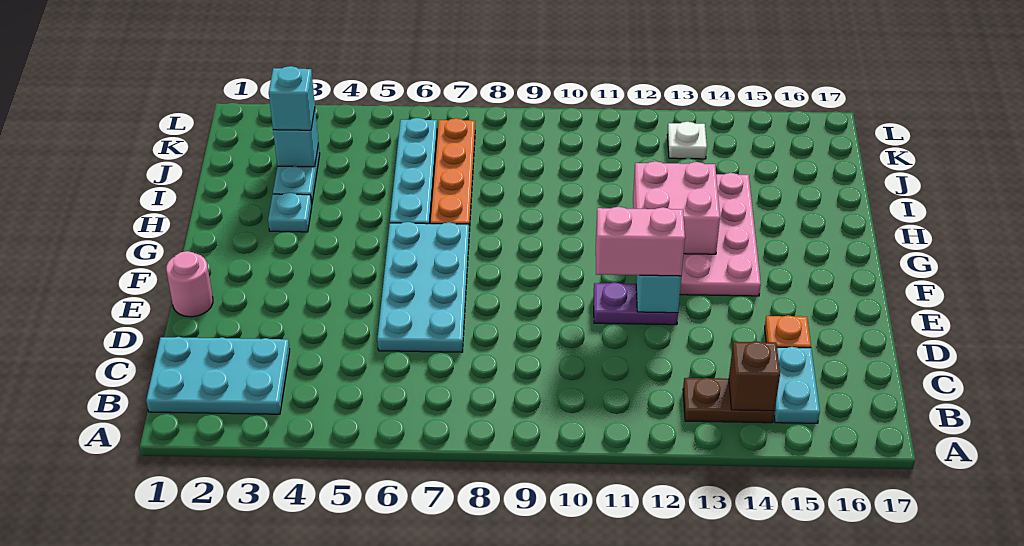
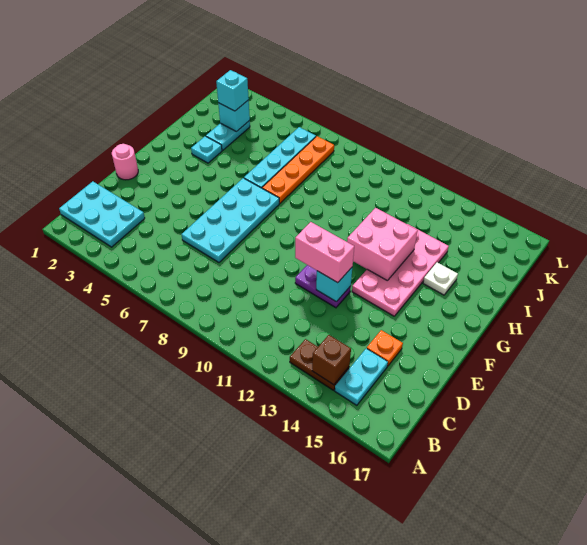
white 1x1 plate [667,122,707,159] -> white 1x1 plate moved to [423,262,458,295]

